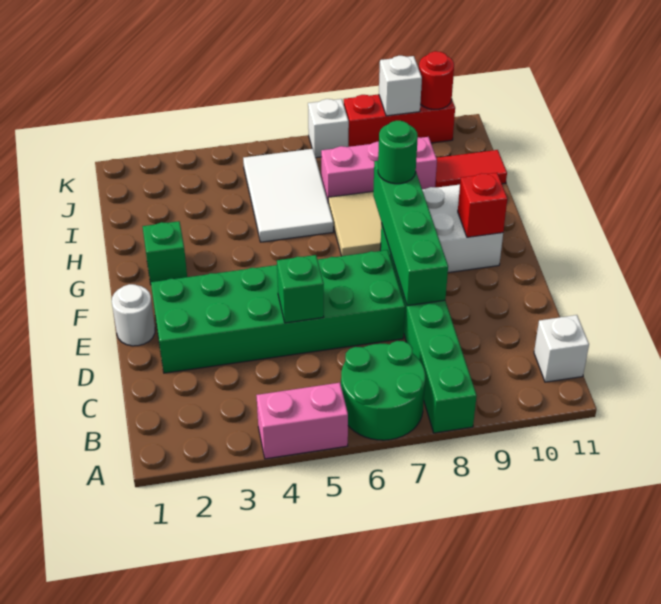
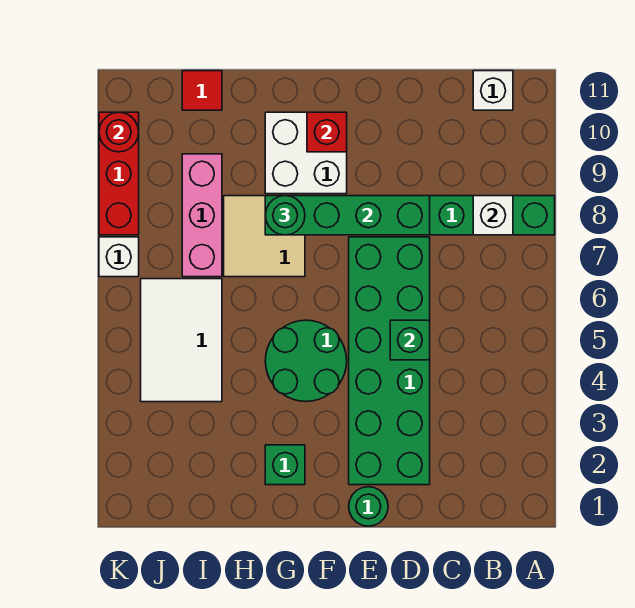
pink 1x2 brick [256,383,348,459] -> none
green 2x2 round brick [341,341,425,440] -> green 2x2 round brick moved to [265,320,347,402]
white 1x1 round brick [112,284,155,346] -> green 1x1 round brick [349,487,388,526]
white 2x3 tile [243,149,333,242] -> white 2x3 tile turned to [141,279,222,402]
red 1x2 tile [435,150,507,187] -> red 1x1 tile [182,71,222,110]
white 1x1 brick [379,56,422,116] -> white 1x1 brick moved to [473,196,513,235]

